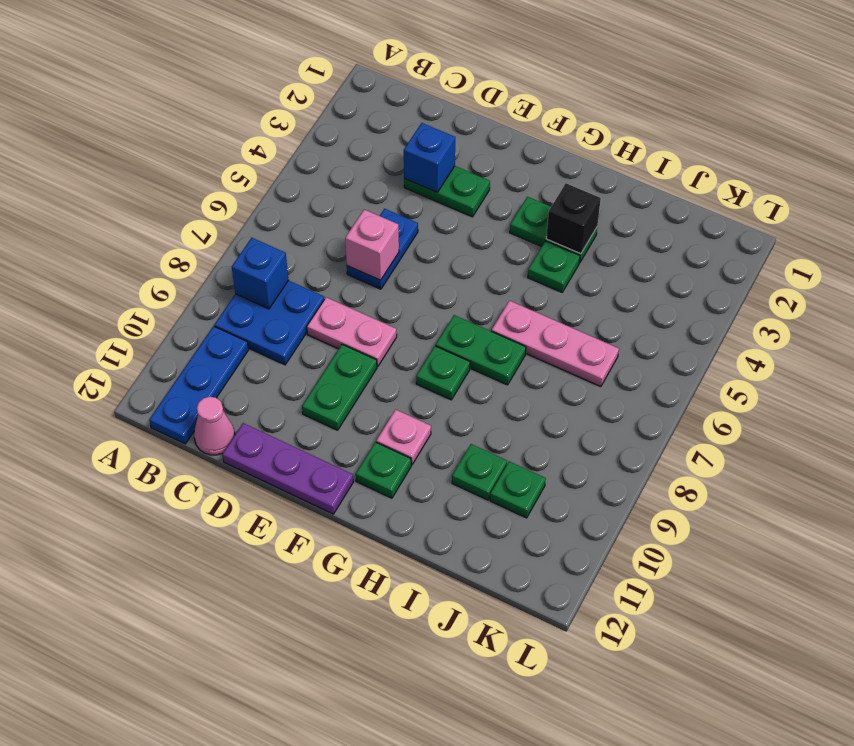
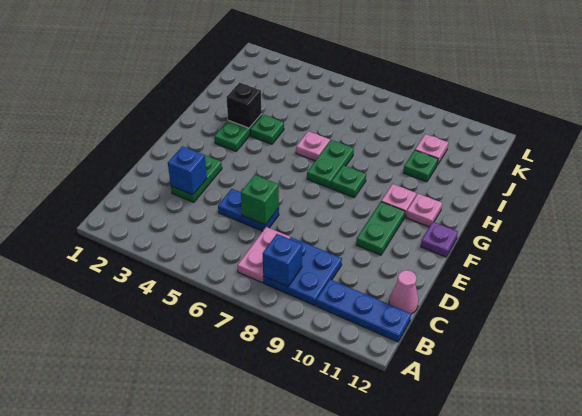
pink 1x1 brick [345,210,399,280] -> green 1x1 brick [241,175,279,225]
pink 1x2 plate [307,297,397,367] -> pink 1x2 plate moved to [237,227,290,283]
purple 1x3 plate [222,423,353,514] -> purple 1x1 plate [421,222,458,257]
green 1x2 plate [302,344,377,430] -> green 1x2 plate turned to [356,202,405,255]
green 1x1 plate [356,442,411,498] -> pink 1x1 plate [406,194,442,227]
pink 1x3 plate [492,301,619,387] -> pink 1x1 plate [296,131,330,161]
green 1x1 plate [490,461,546,518] -> pink 1x1 plate [415,134,448,165]

